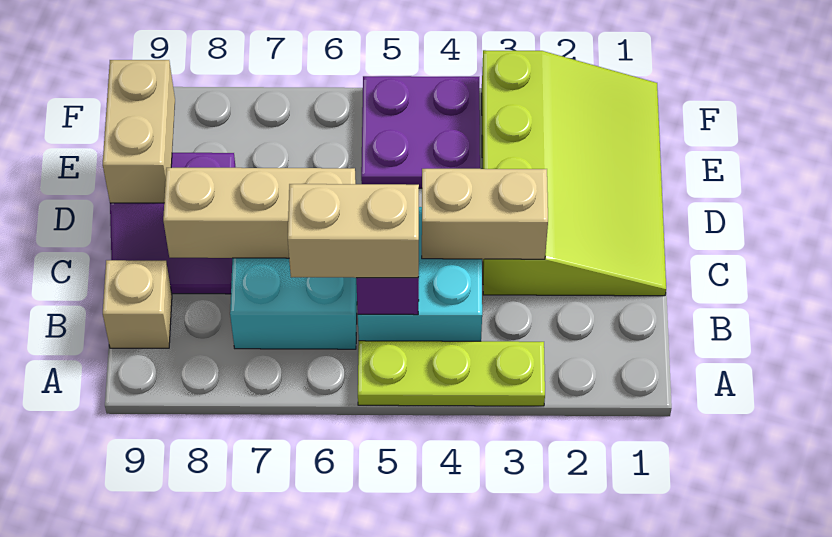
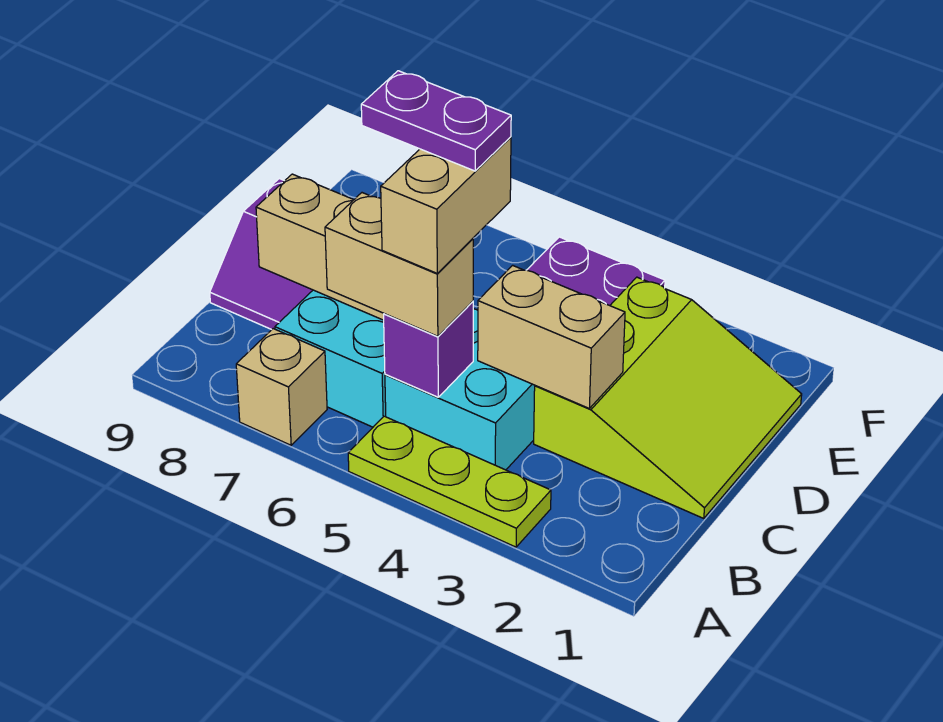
tan 1x1 brick [103,260,172,348] -> tan 1x1 brick moved to [236,329,327,445]
lime 3x4 slope [482,50,666,296] -> lime 3x3 slope [534,277,802,519]
none -> purple 1x2 plate [361,71,511,171]
tan 1x2 brick [103,60,175,203] -> tan 1x2 brick moved to [381,137,511,273]

